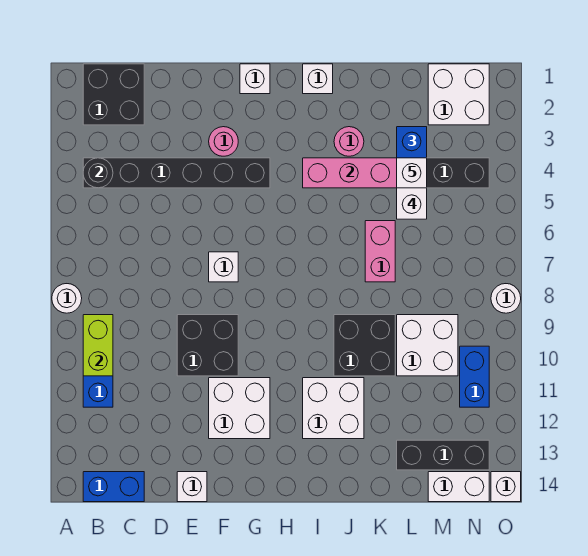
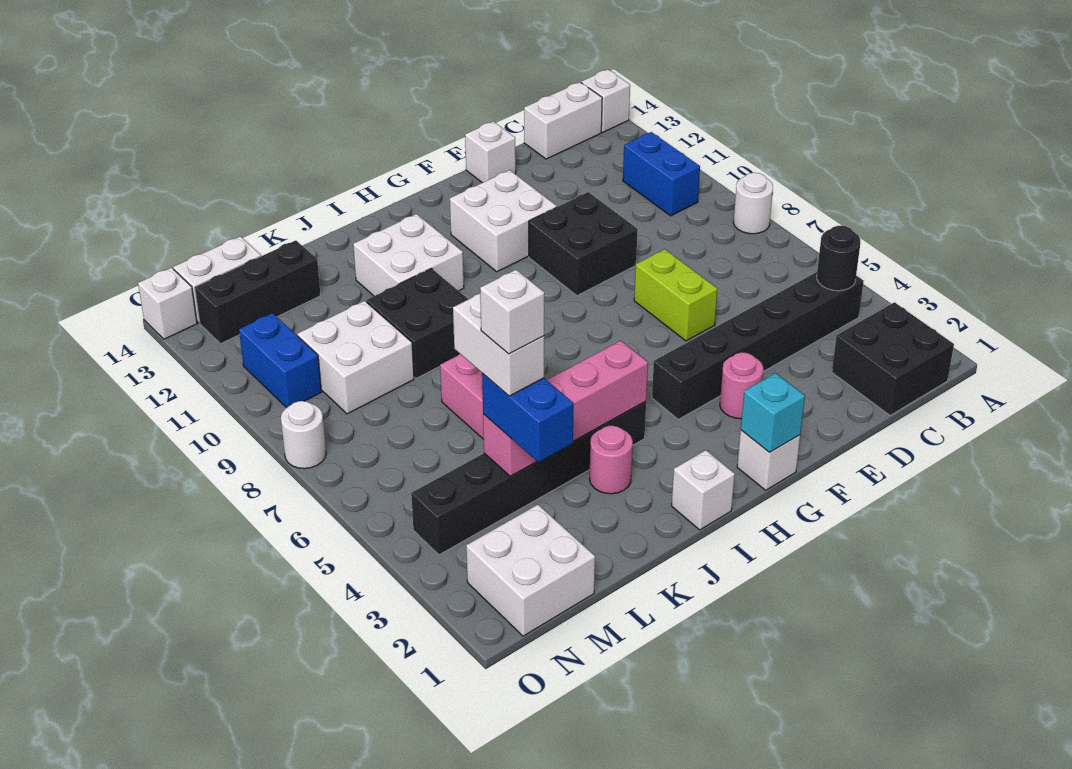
lime 1x2 brick [83,315,113,376] -> lime 1x2 brick moved to [634,249,717,341]
blue 1x2 brick [83,472,144,502] -> white 1x2 brick [524,82,602,159]
white 1x1 brick [209,252,238,282] -> white 1x1 brick moved to [581,69,630,132]
none -> cyan 1x1 brick [741,373,805,453]

